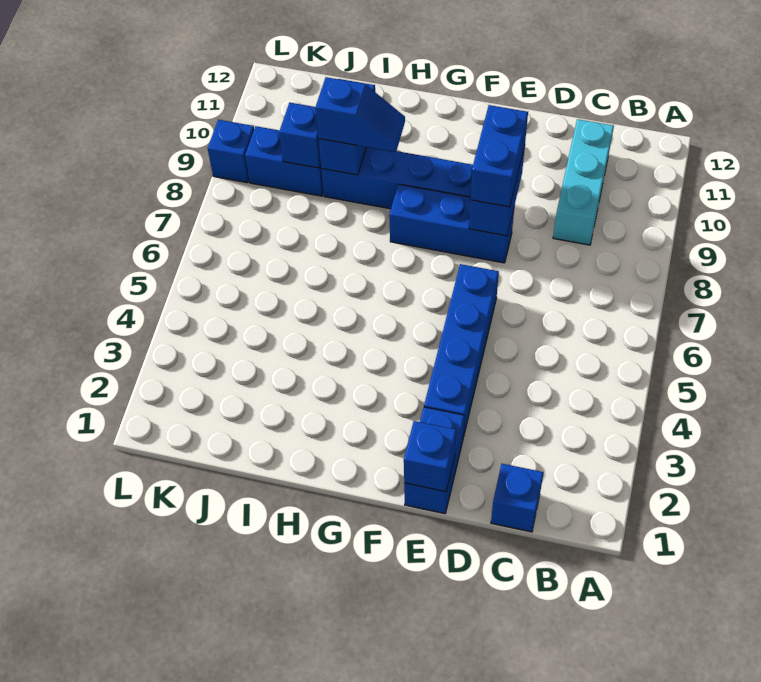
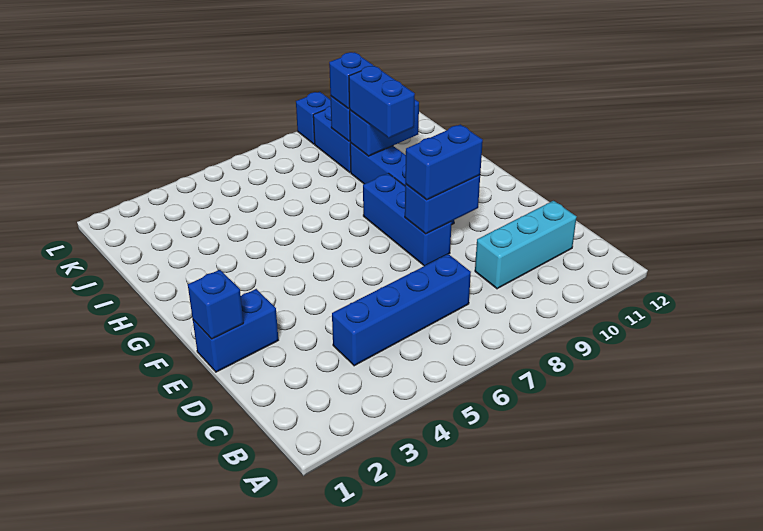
blue 1x1 brick [491,464,544,532] -> blue 1x1 brick moved to [329,52,373,109]
blue 1x4 brick [424,264,499,437] -> blue 1x4 brick moved to [332,254,471,366]
blue 1x2 slope [315,77,405,152] -> blue 1x2 brick [349,66,415,138]

